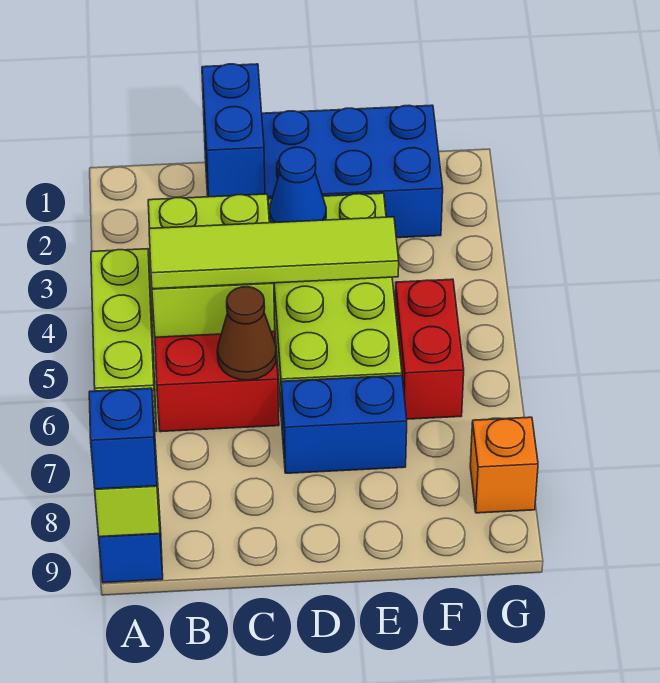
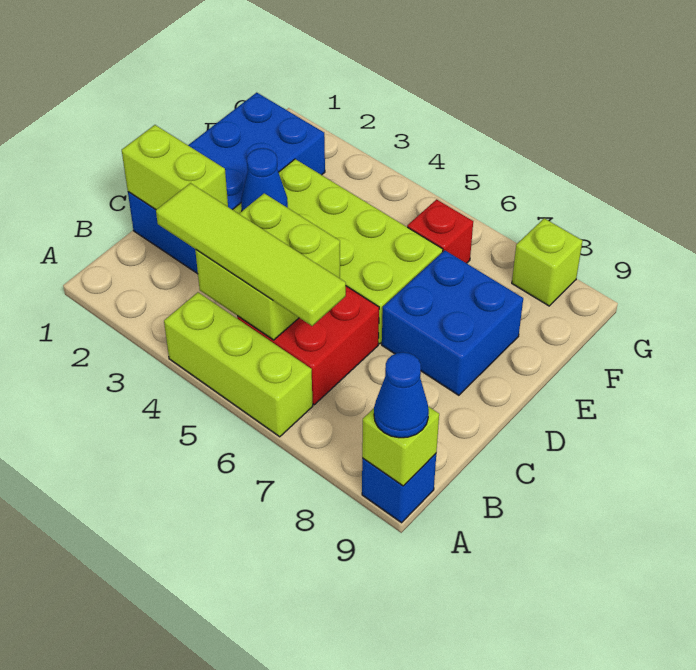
blue 1x1 brick [89,388,157,489] -> blue 1x1 cone [374,352,429,438]
lime 1x4 tile [149,217,399,289] -> lime 1x4 tile turned to [156,183,346,326]
blue 1x2 brick [202,64,265,197] -> lime 1x2 brick [122,125,228,210]
brown 1x1 cone [217,287,276,380] -> none
blue 1x2 brick [281,375,407,473] -> blue 2x2 brick [382,250,523,395]
red 1x2 brick [395,279,464,419] -> red 1x1 brick [407,199,473,263]
orange 1x1 brick [470,417,538,513] -> lime 1x1 brick [512,218,582,306]

